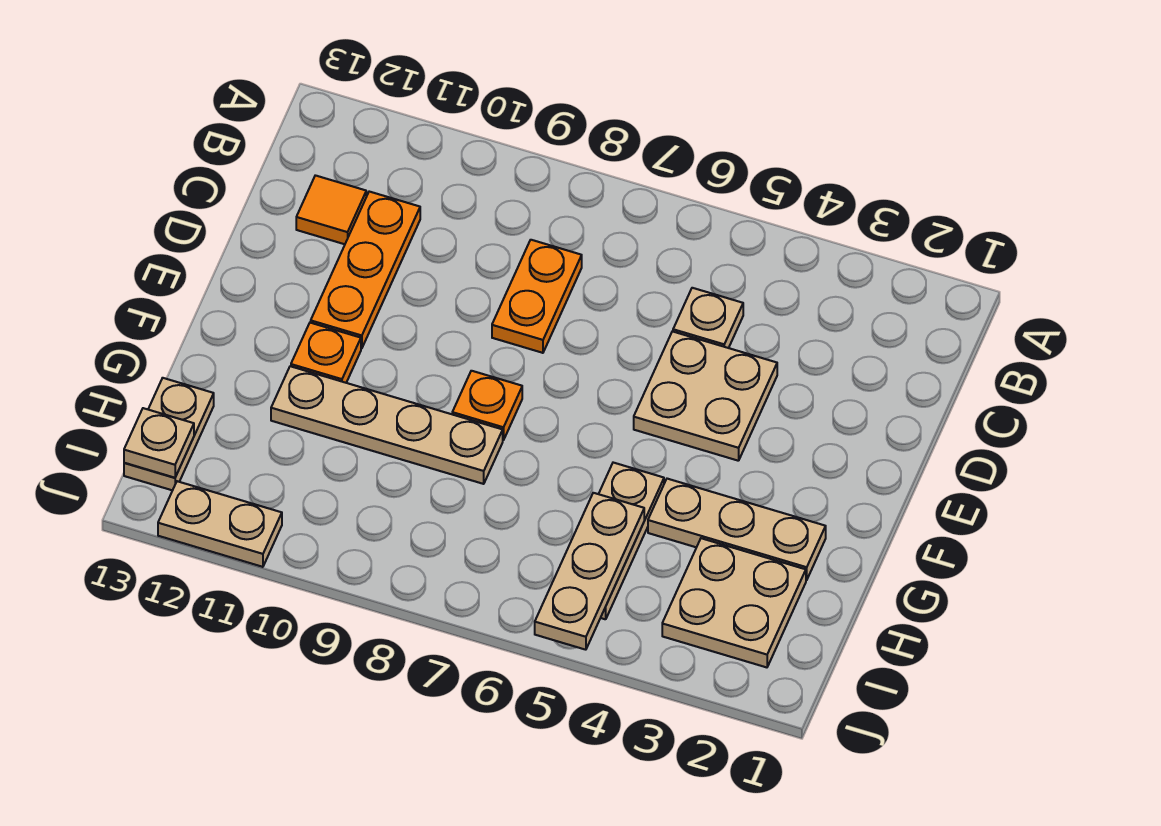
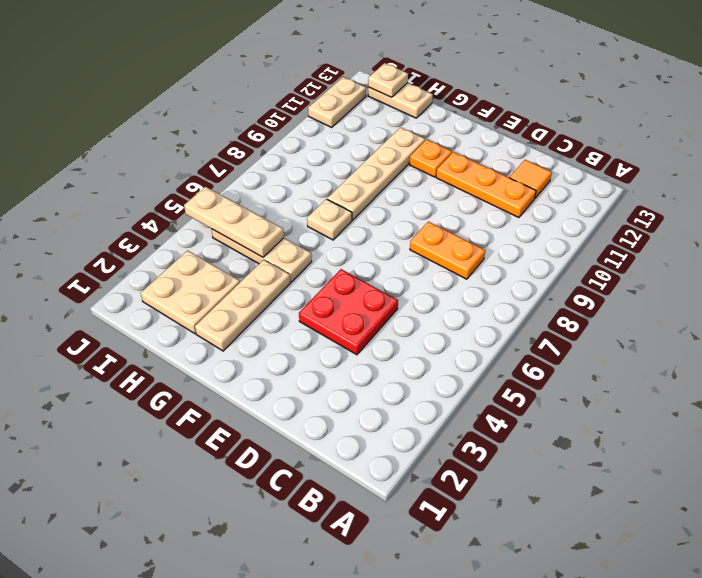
tan 1x1 plate [673,288,743,348] -> tan 1x1 plate moved to [307,199,352,240]
tan 2x2 plate [634,331,777,461] -> red 2x2 plate [299,269,398,355]
orange 1x1 plate [452,371,522,440] -> none

